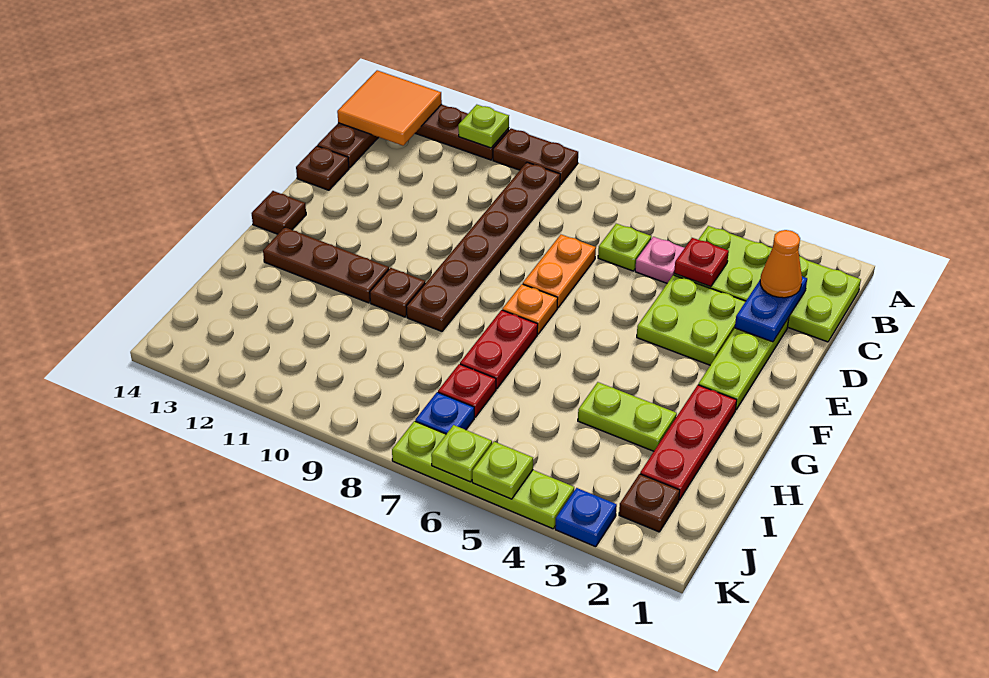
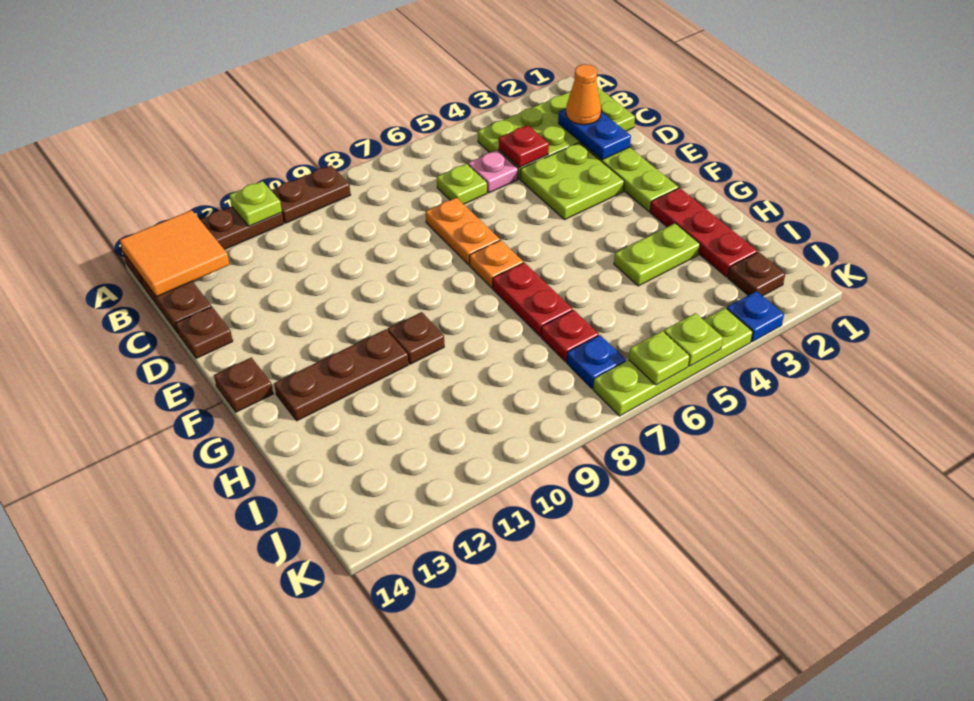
brown 1x6 plate [406,162,560,331] -> none

